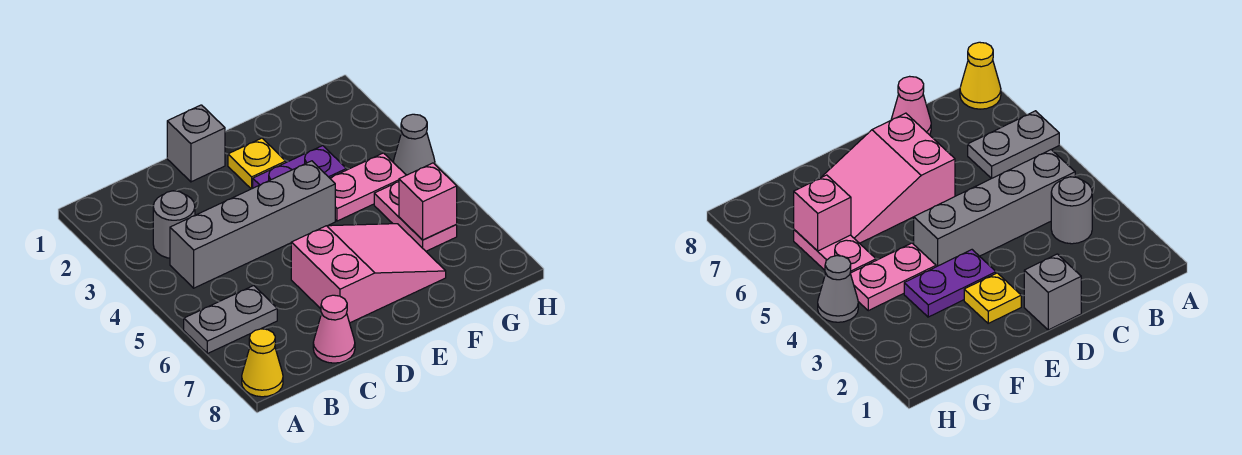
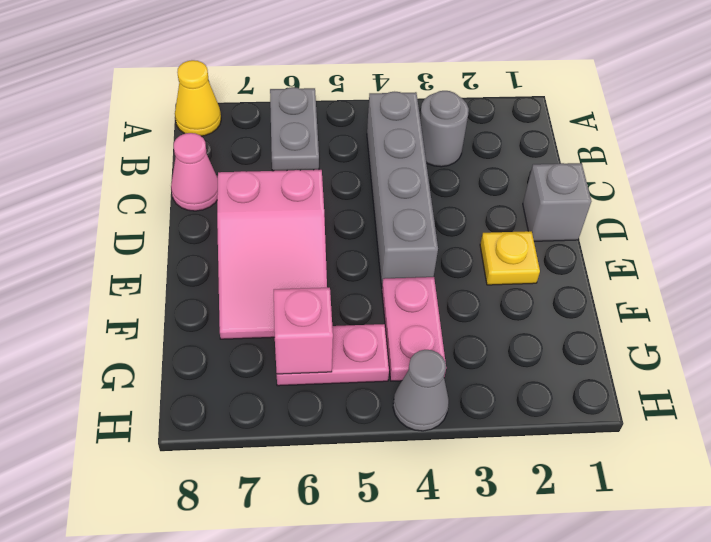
purple 1x2 plate [253,146,346,188] -> none

